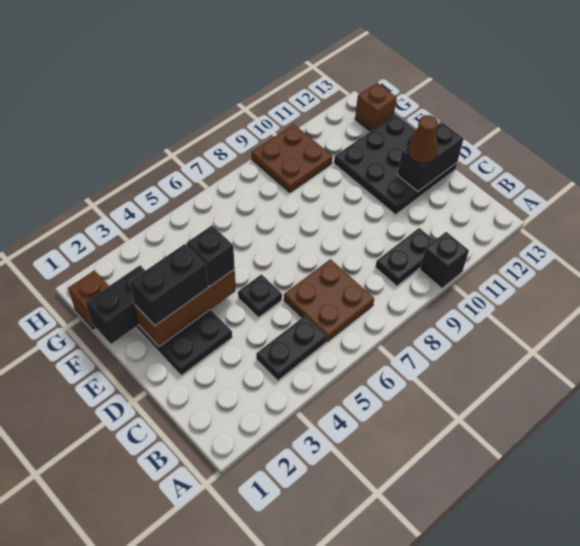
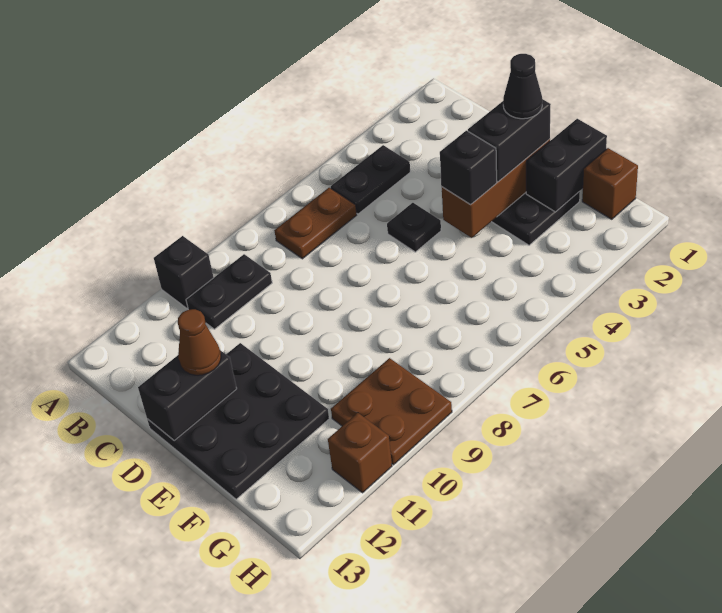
brown 2x2 plate [284,259,374,341] -> brown 1x2 plate [274,188,357,259]
none -> black 1x1 cone [503,54,542,119]
brown 1x1 brick [355,83,397,131] -> brown 1x1 brick moved to [328,413,392,493]

